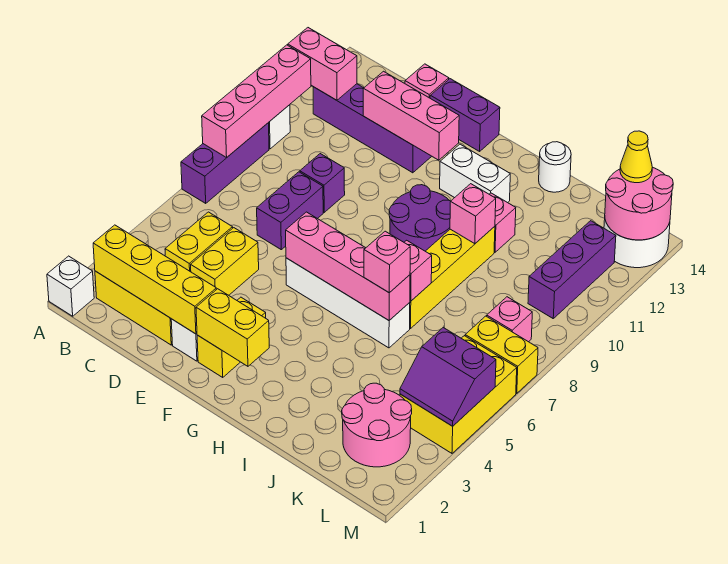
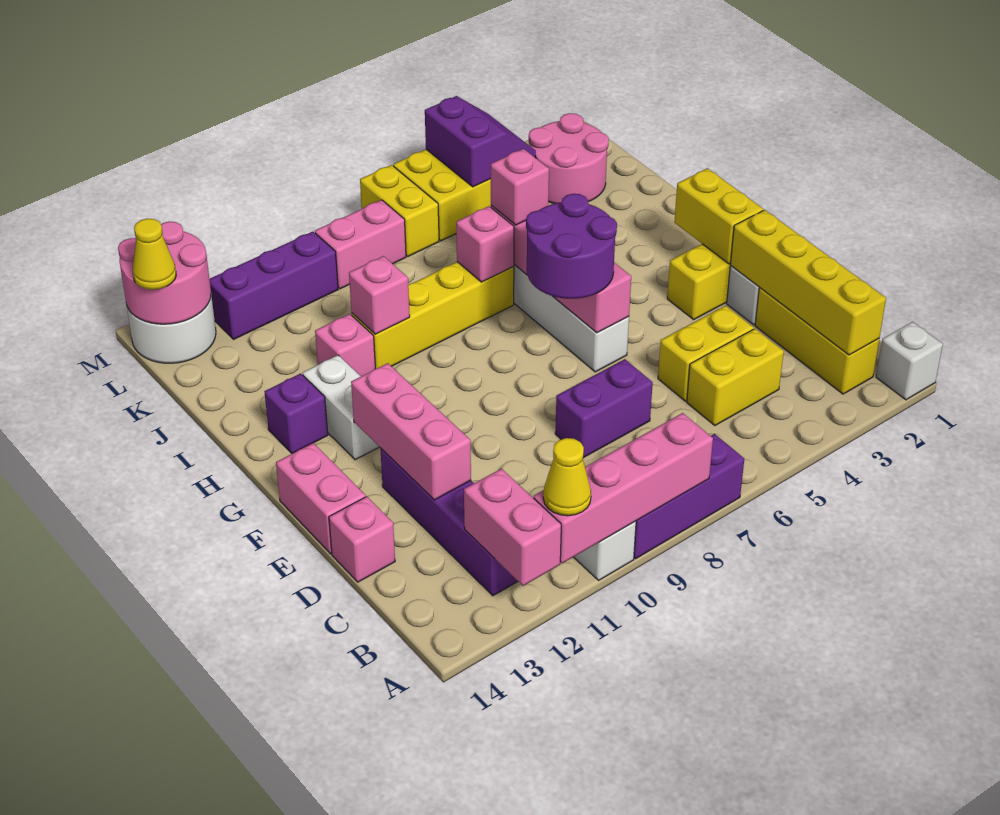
none -> yellow 1x1 cone [543,438,591,516]
purple 1x1 brick [300,154,345,212] -> purple 1x1 brick moved to [264,373,328,454]
purple 1x2 brick [430,79,500,151] -> pink 1x2 brick [276,443,366,554]
purple 2x2 round brick [389,185,451,251] -> purple 2x2 round brick moved to [526,194,617,299]
white 1x1 round brick [539,142,571,192] -> none
pink 1x1 brick [487,297,532,342] -> pink 1x2 brick [315,200,406,289]

